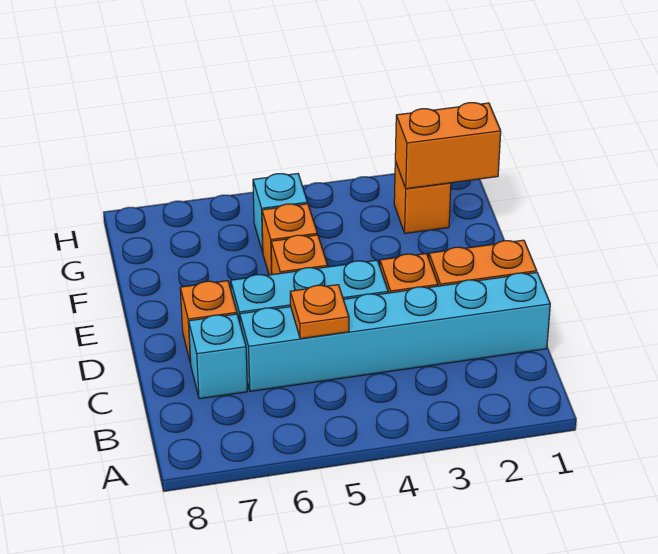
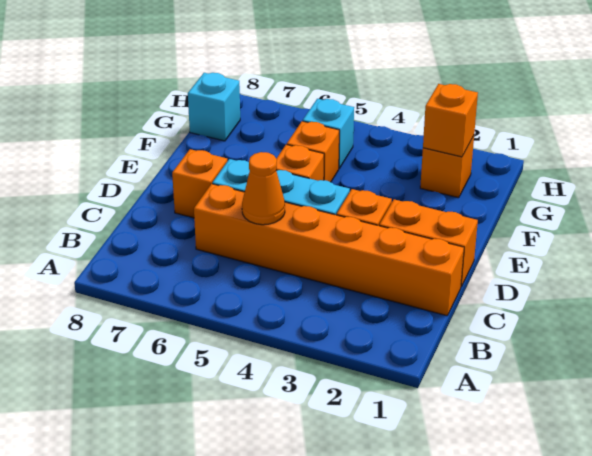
cyan 1x6 brick [240,272,550,391] -> orange 1x6 brick [194,184,464,316]
orange 1x1 plate [290,285,349,339] -> orange 1x1 cone [242,152,285,225]
cyan 1x1 brick [189,314,247,399] -> cyan 1x1 brick moved to [188,73,240,141]
orange 1x2 brick [395,103,501,189] -> orange 1x1 brick [423,84,478,157]

